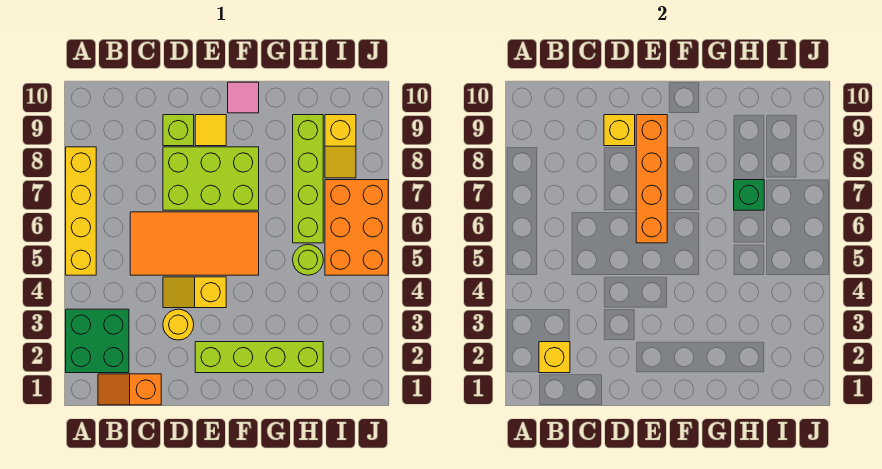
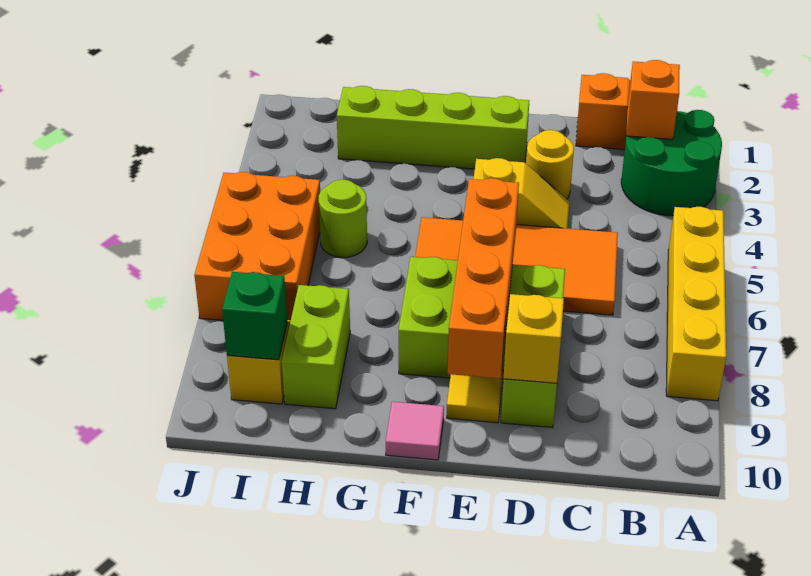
green 2x2 brick [66,309,129,373] -> green 2x2 round brick [621,110,722,216]
yellow 1x1 brick [539,342,570,373] -> orange 1x1 brick [626,60,680,139]
lime 1x4 brick [293,115,323,243] -> lime 1x2 brick [282,285,350,409]
green 1x1 brick [734,180,764,210] -> green 1x1 brick moved to [222,272,287,360]

